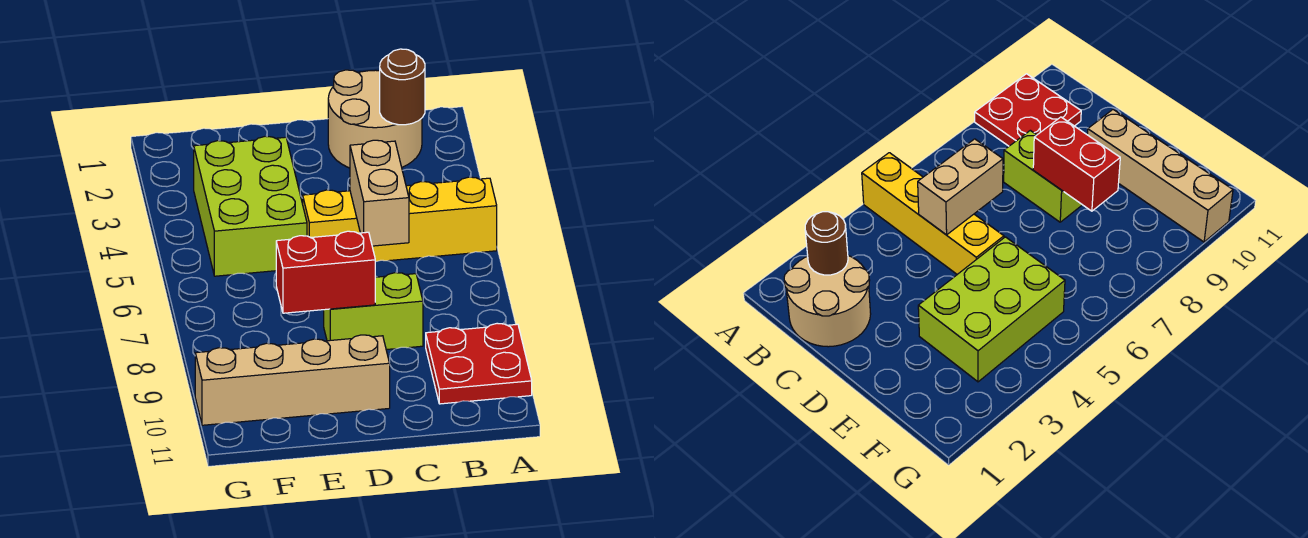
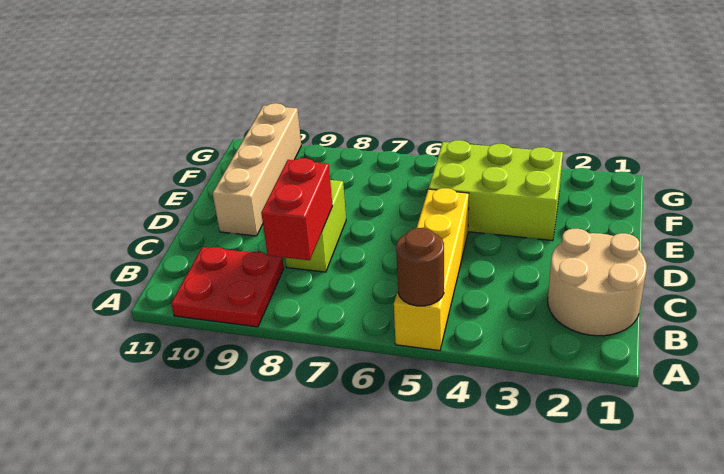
brown 1x1 round brick [380,49,425,125] -> brown 1x1 round brick moved to [396,228,444,306]
tan 1x2 brick [350,140,409,246] -> none
red 1x2 brick [276,231,375,313] -> red 1x2 brick moved to [261,158,333,260]

